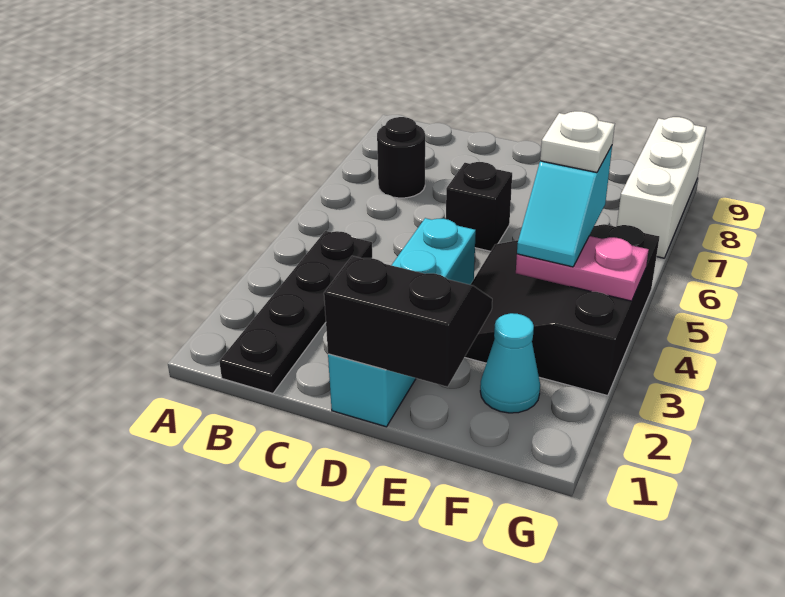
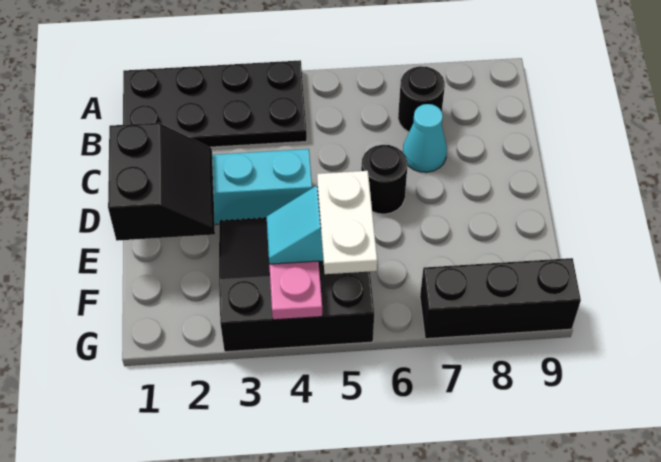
black 1x4 plate [219,231,372,393] -> black 2x4 plate [123,60,307,147]
black 1x1 brick [446,162,512,251] -> black 1x1 round brick [361,145,408,214]
cyan 1x1 cone [480,313,540,413] -> cyan 1x1 cone moved to [403,104,447,172]
white 1x1 plate [540,111,615,172] -> white 1x2 plate [317,171,377,274]
white 1x3 brick [617,117,706,258] -> black 1x3 brick [420,258,581,339]

